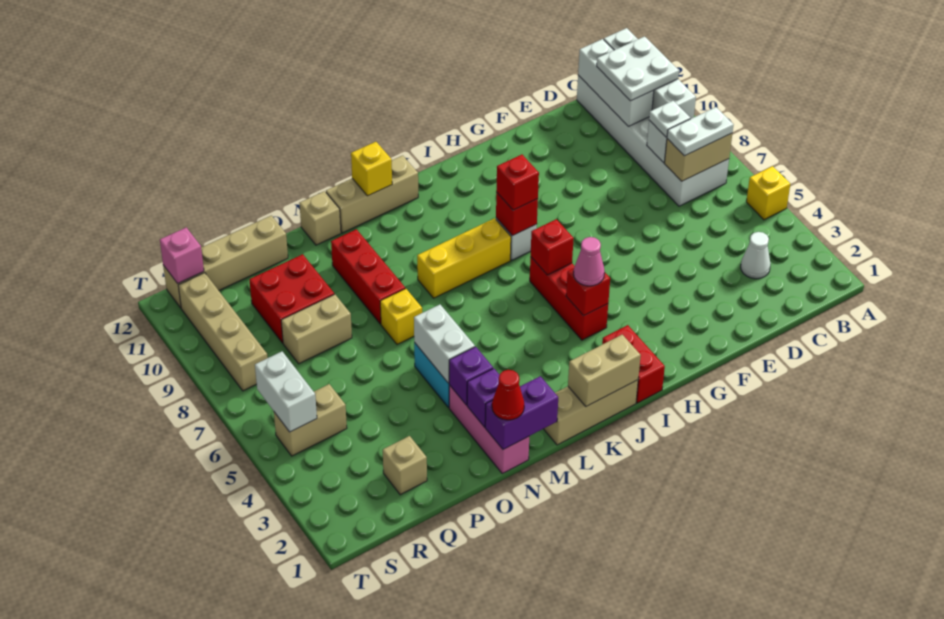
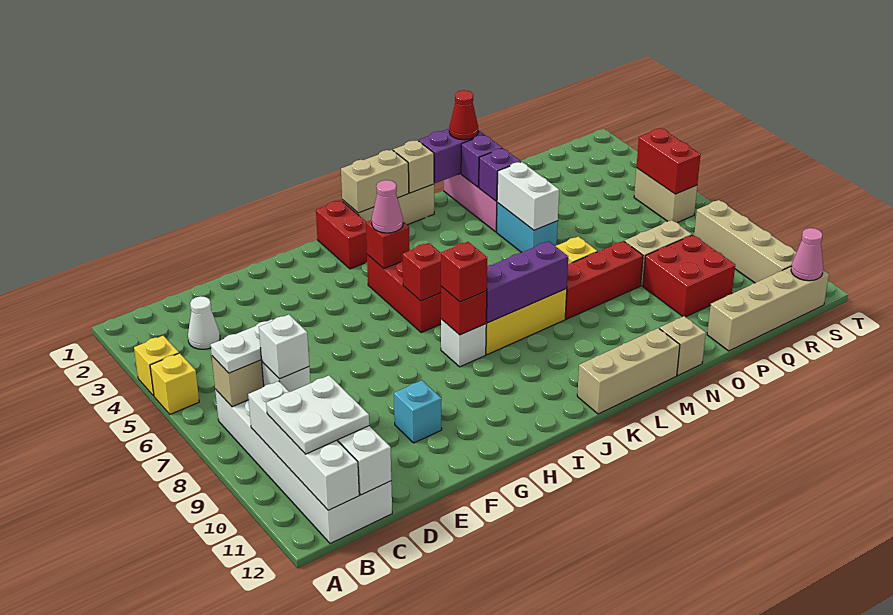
white 1x1 plate [649,101,690,137] -> white 1x1 brick [259,315,309,379]
none -> cyan 1x1 brick [394,380,442,443]
none -> purple 1x3 brick [486,241,568,323]
yellow 1x1 brick [351,142,392,196] -> yellow 1x1 brick moved to [134,336,179,396]
red 1x3 brick [331,229,405,324] -> red 1x3 brick turned to [565,241,643,319]
tan 1x1 brick [383,436,427,495] -> tan 1x1 brick moved to [393,140,434,193]
tan 1x2 brick [274,384,347,456] -> tan 1x2 brick turned to [634,168,697,223]
white 1x2 brick [255,352,317,432] -> red 1x2 brick [636,128,701,194]
pink 1x1 brick [160,227,204,284] -> pink 1x1 cone [791,228,823,281]

